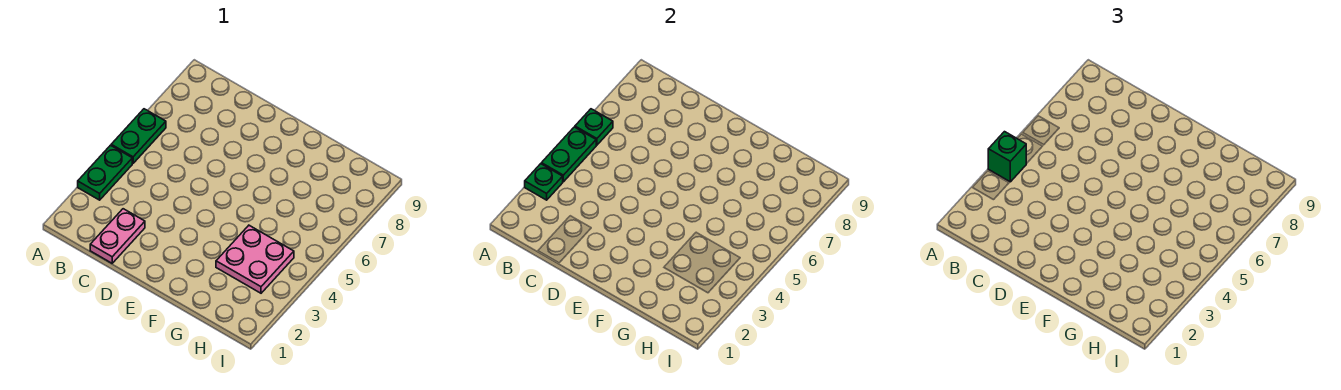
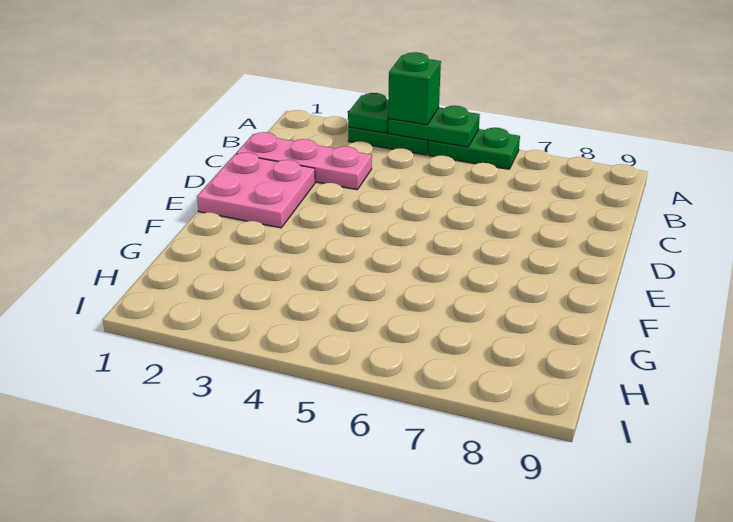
green 1x1 plate [575,109,613,145] -> none
pink 1x2 plate [90,209,145,263] -> pink 1x3 plate [236,132,372,190]
pink 2x2 plate [216,225,294,293] -> pink 2x2 plate moved to [197,152,315,228]

